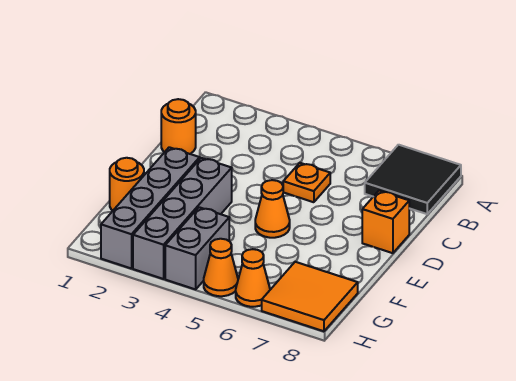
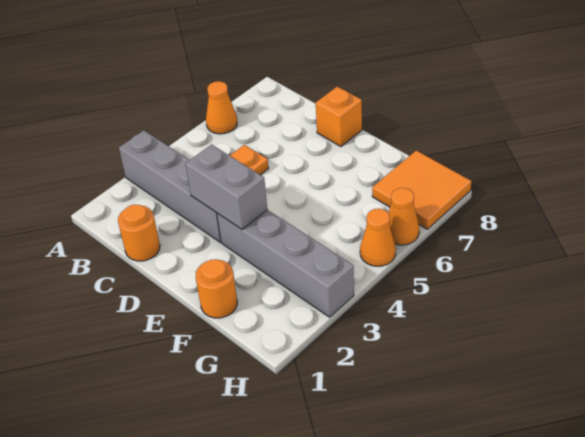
black 2x2 tile [365,145,461,214] -> none
grey 1x4 brick [101,147,200,269] -> grey 1x4 brick moved to [119,130,221,242]
orange 1x1 cone [255,180,290,238] -> orange 1x1 cone moved to [206,81,237,134]
grey 1x2 brick [165,207,229,289] -> grey 1x2 brick moved to [186,145,267,229]

